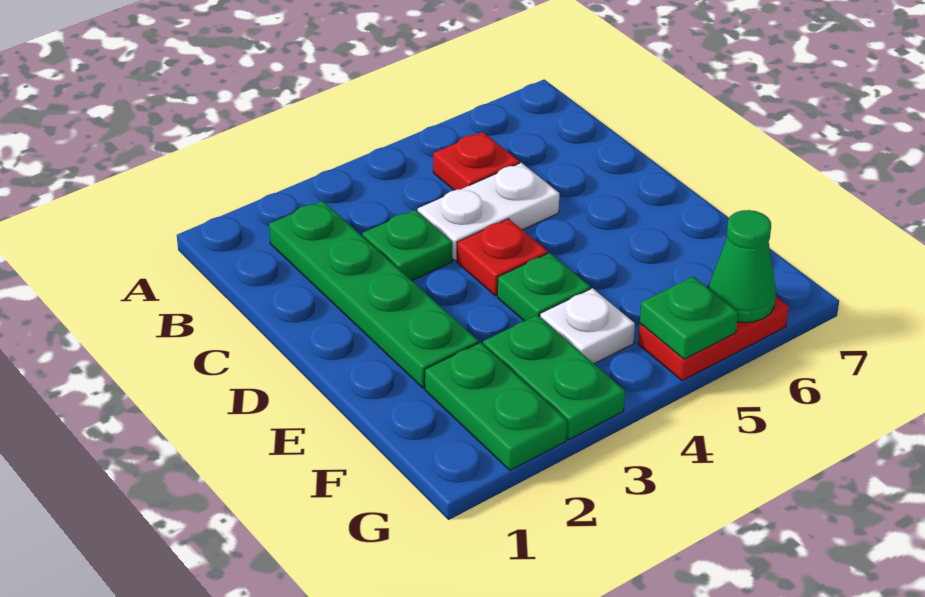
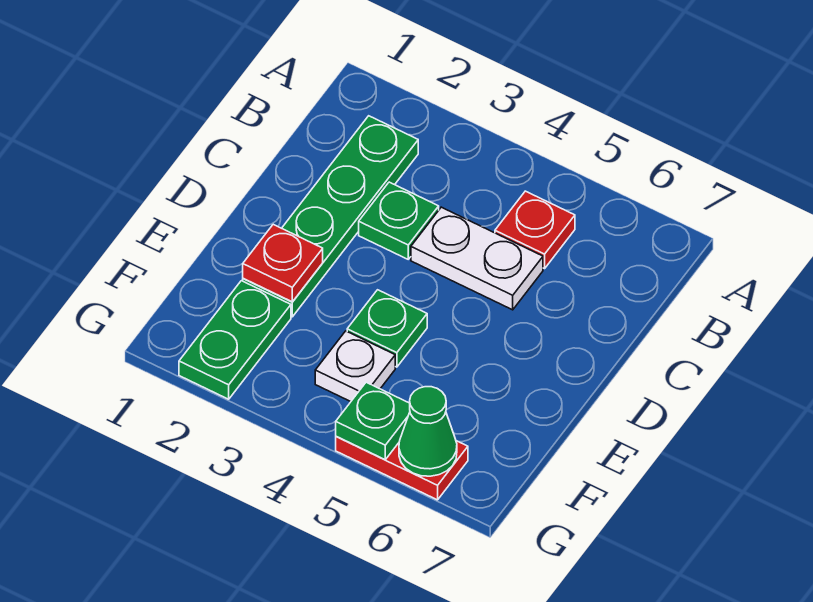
red 1x1 plate [457,219,548,296] -> red 1x1 plate moved to [243,224,323,302]
green 1x2 plate [483,315,625,440] -> none

